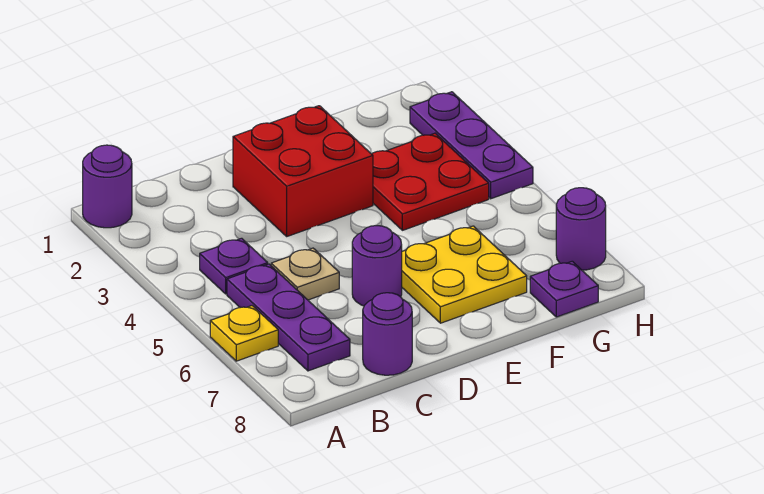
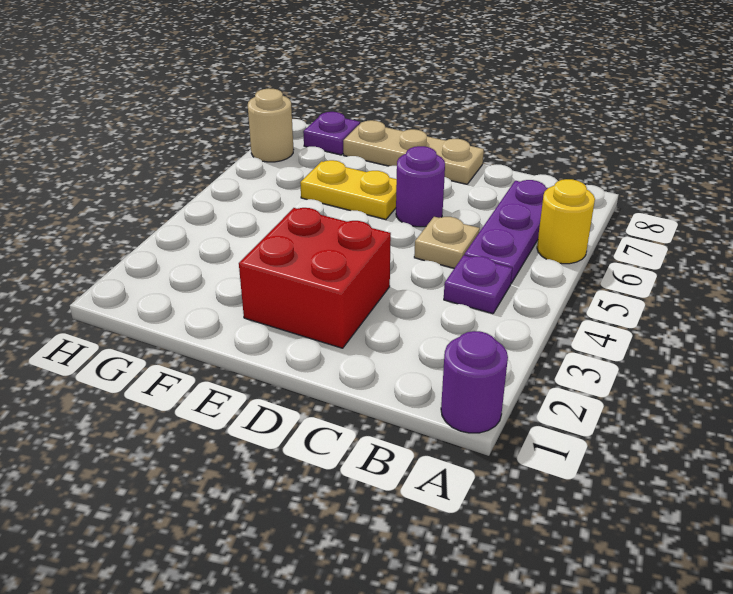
yellow 1x1 plate [210,306,278,361] -> yellow 1x1 round brick [537,179,595,264]
purple 1x1 round brick [363,293,412,375] -> none
none -> tan 1x3 plate [343,120,484,184]
yellow 2x2 plate [402,226,527,323] -> yellow 1x2 plate [300,160,397,219]
red 2x2 plate [372,133,489,230] -> none
purple 1x3 plate [410,92,533,199] -> none
purple 1x1 round brick [556,188,606,270] -> tan 1x1 round brick [248,88,294,162]

